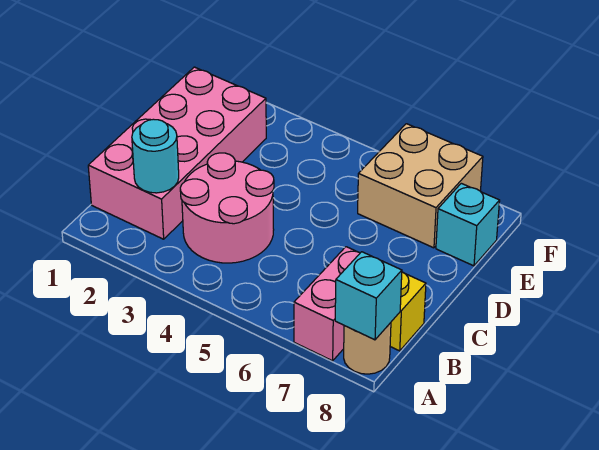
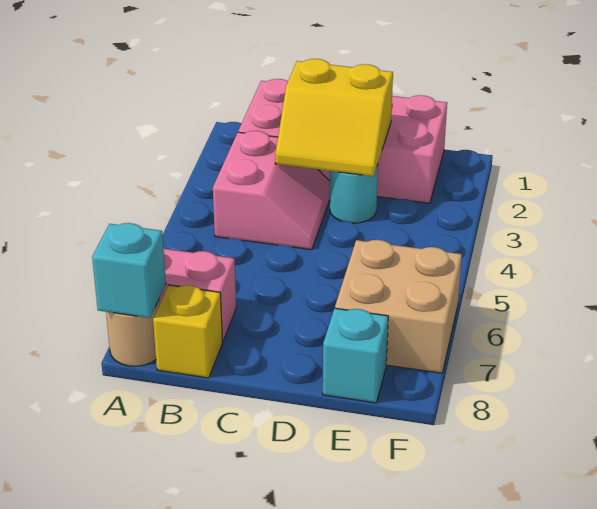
cyan 1x1 round brick [132,119,179,193] -> cyan 1x1 round brick moved to [330,165,378,223]
pink 2x2 round brick [180,153,274,263] -> pink 2x2 slope [213,131,330,250]
none -> yellow 2x2 slope [275,59,393,176]

